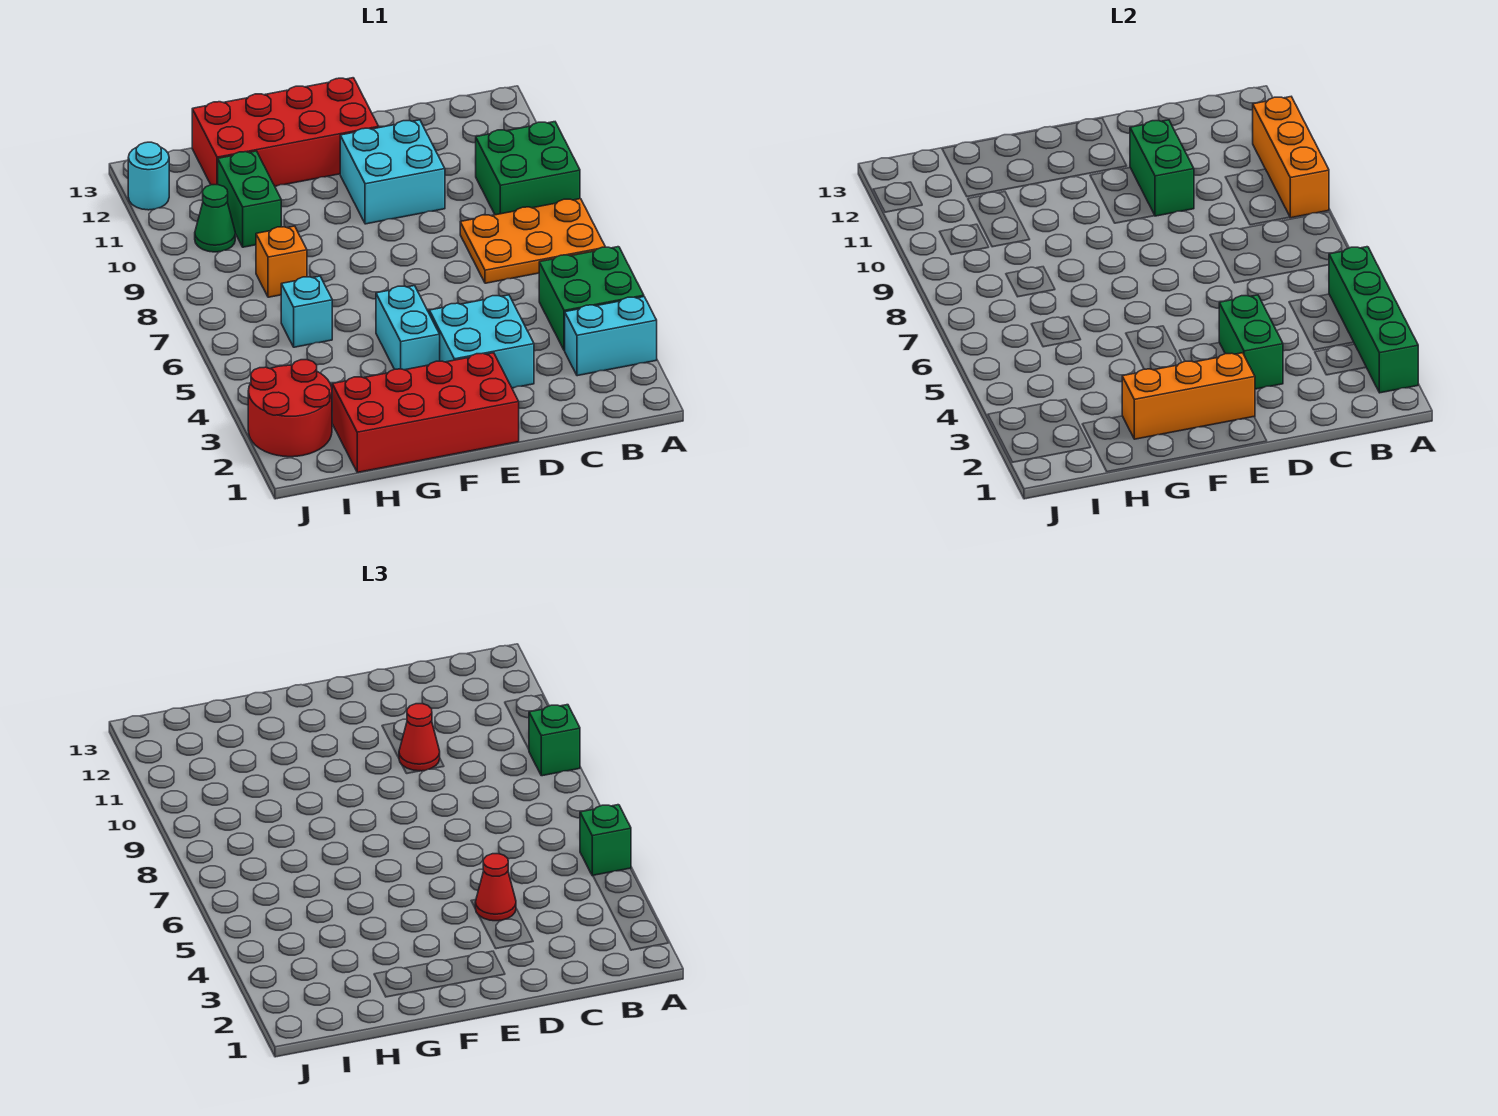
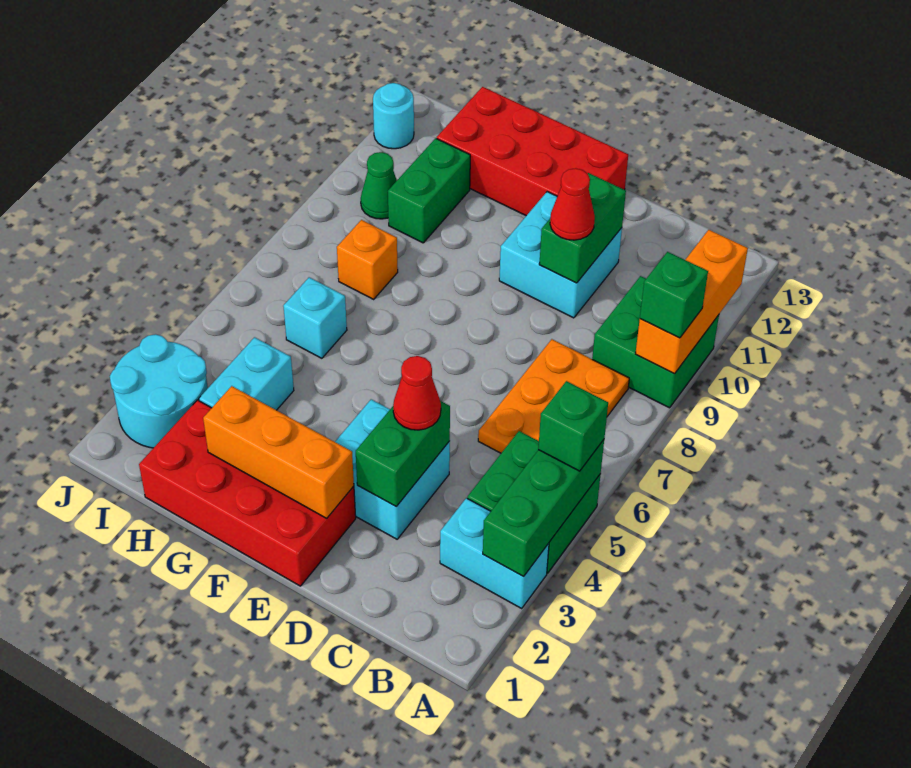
green 1x4 brick [1329,247,1418,393] -> green 1x3 brick [483,440,604,577]
orange 2x3 plate [460,199,605,283] -> orange 2x3 plate turned to [478,339,629,453]
cyan 1x2 brick [376,286,440,370] -> cyan 1x2 brick moved to [199,337,294,410]
red 2x2 round brick [248,360,332,457] -> cyan 2x2 round brick [110,334,208,448]

